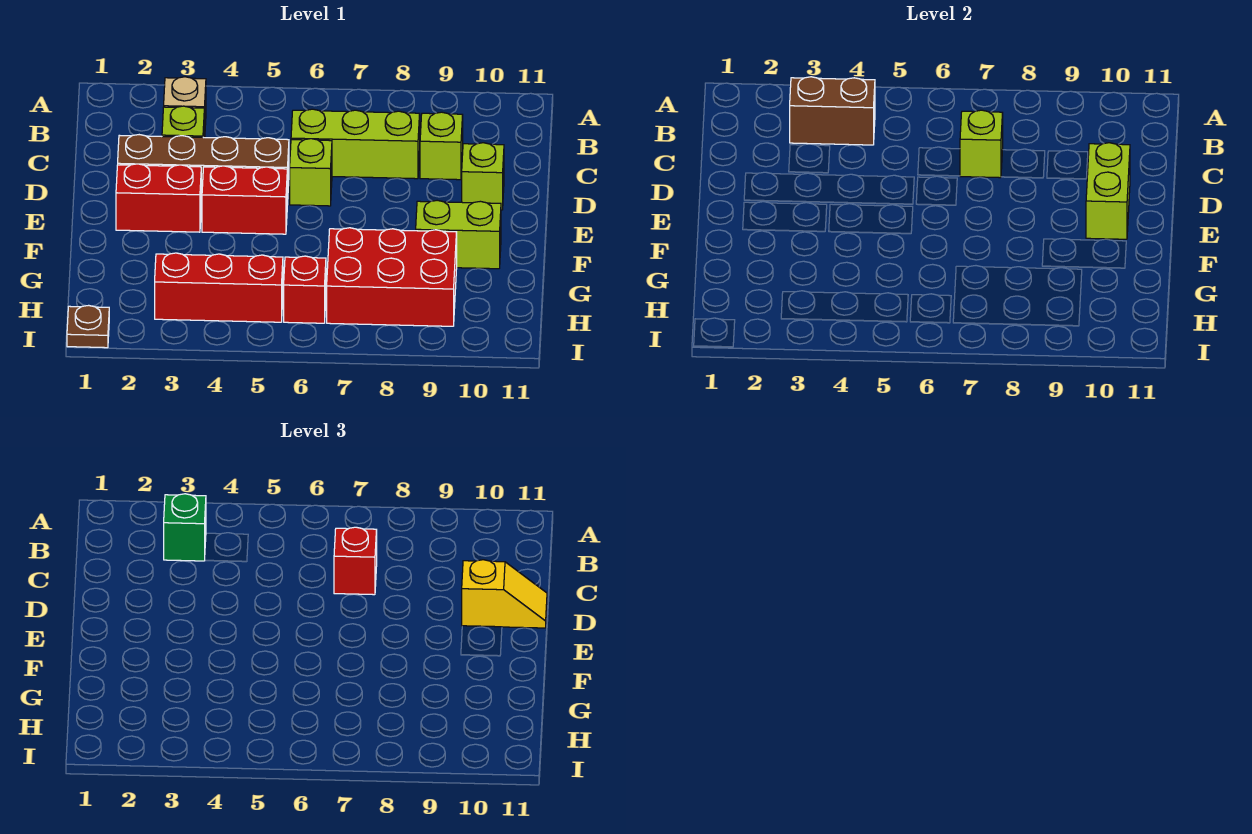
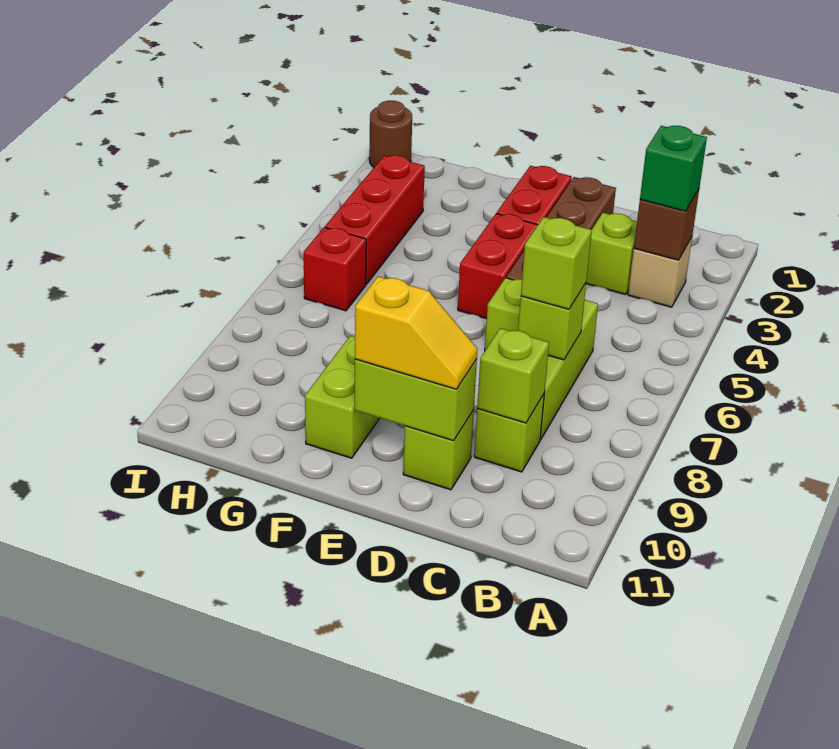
brown 1x2 brick [790,77,875,145] -> brown 1x1 brick [634,189,699,260]
red 1x1 brick [334,527,377,595] -> lime 1x1 brick [521,217,592,309]
none -> lime 1x1 brick [477,328,549,423]
yellow 1x2 slope [462,560,547,628] -> yellow 1x2 slope turned to [355,276,477,389]
red 2x3 brick [327,228,457,326] -> none
brown 1x1 plate [67,305,109,348] -> brown 1x1 round brick [369,101,412,167]

